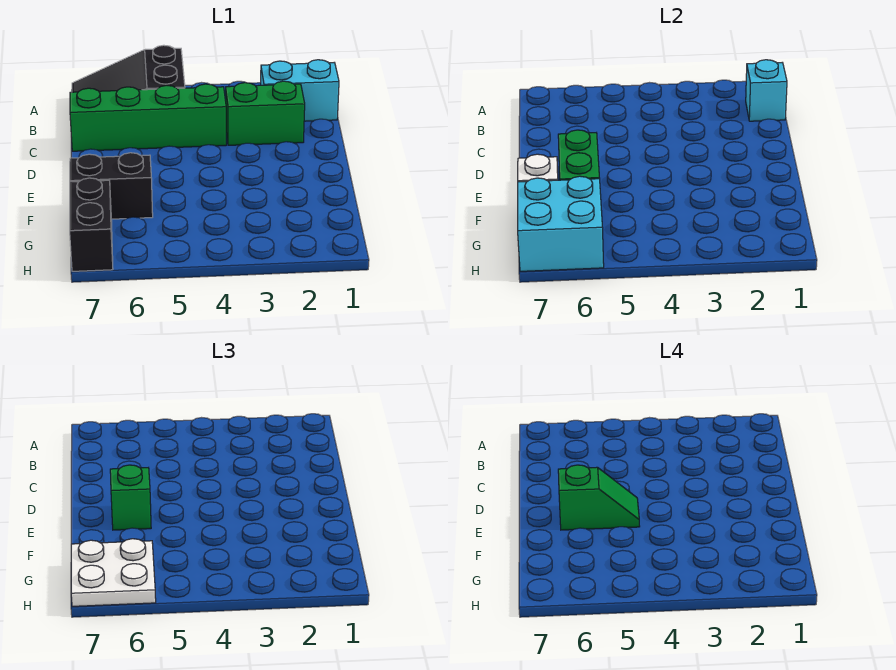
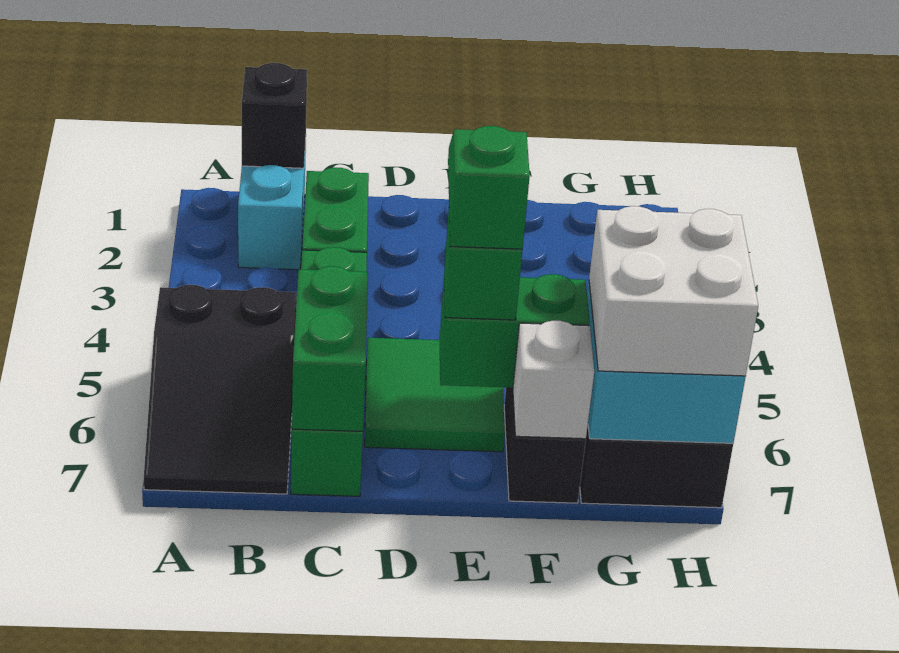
cyan 1x1 brick [746,60,787,121] -> black 1x1 brick [242,63,307,168]
none -> green 1x2 brick [292,266,368,431]
none -> green 2x2 tile [365,338,505,452]
white 2x2 plate [71,539,156,606] -> white 2x2 brick [589,206,758,376]

